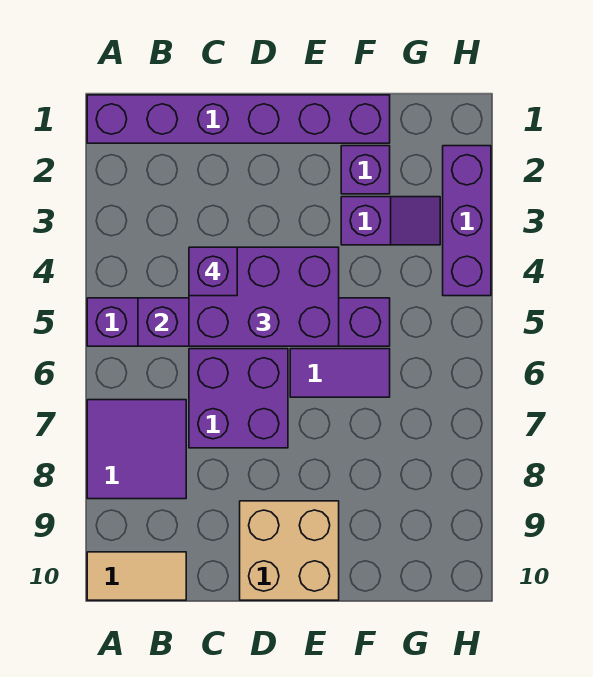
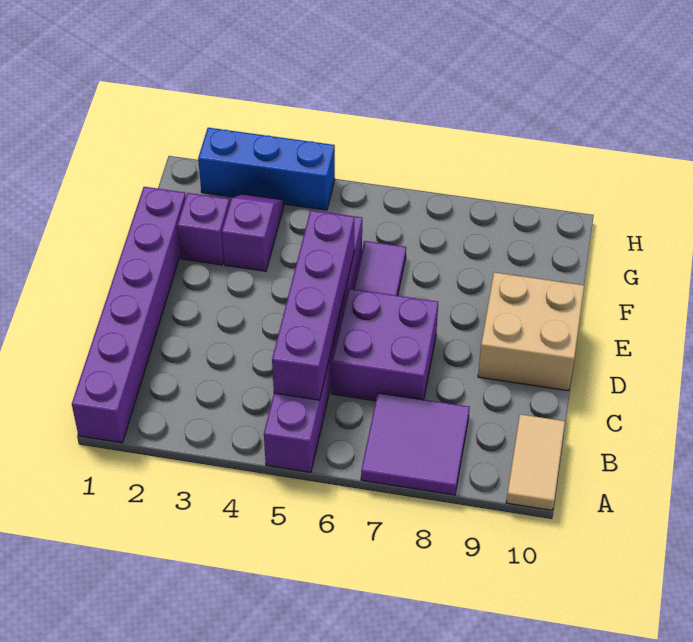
purple 2x3 brick [189,247,339,346] -> none
purple 1x1 brick [189,247,237,296] -> none
purple 1x3 brick [443,146,491,296] -> blue 1x3 brick [198,128,335,210]

